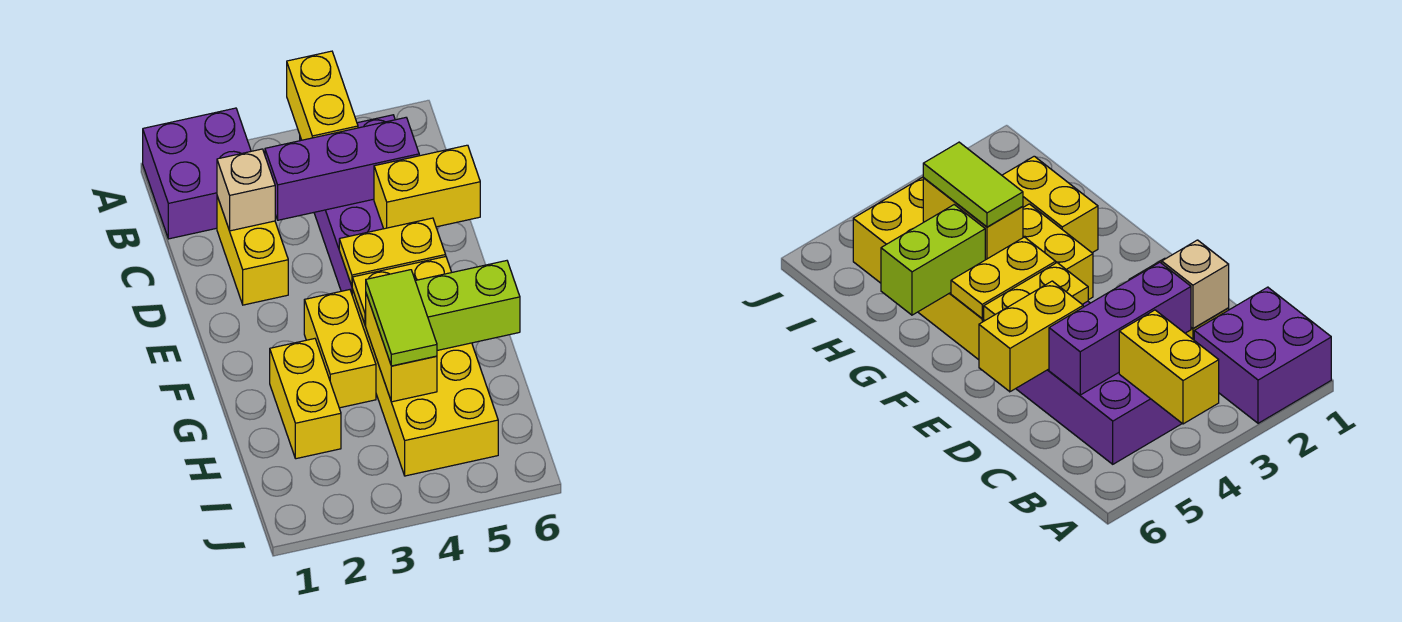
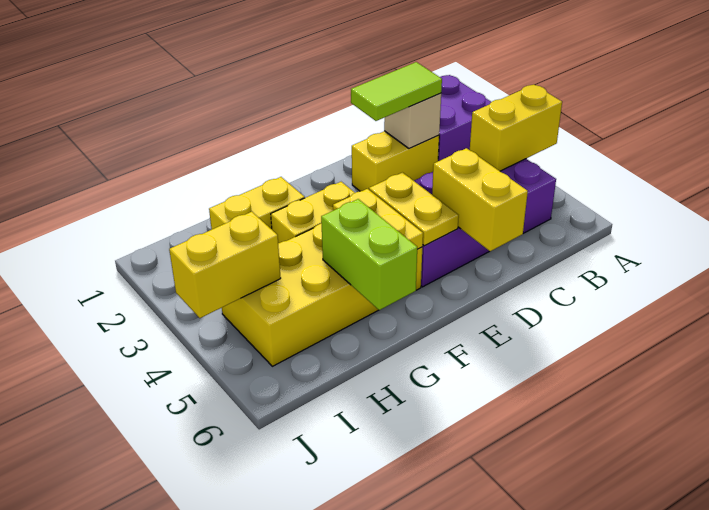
purple 1x3 brick [265,118,419,220] -> none
yellow 1x2 brick [366,294,437,402] -> yellow 1x2 brick moved to [169,212,281,318]
lime 1x2 tile [366,270,437,366] -> lime 1x2 tile moved to [351,62,442,121]

